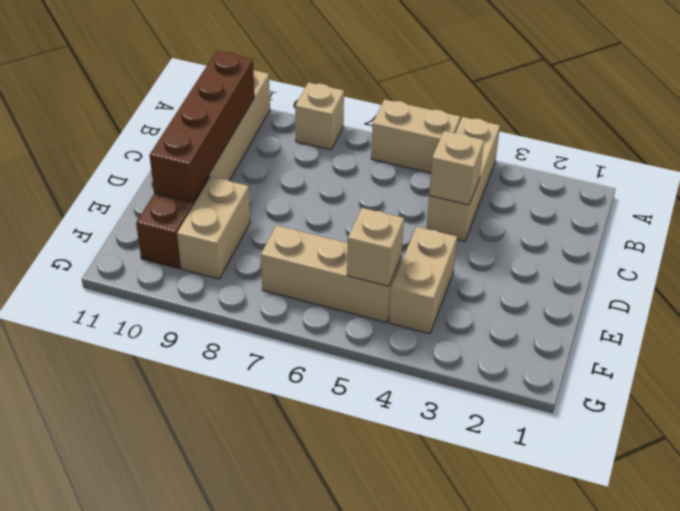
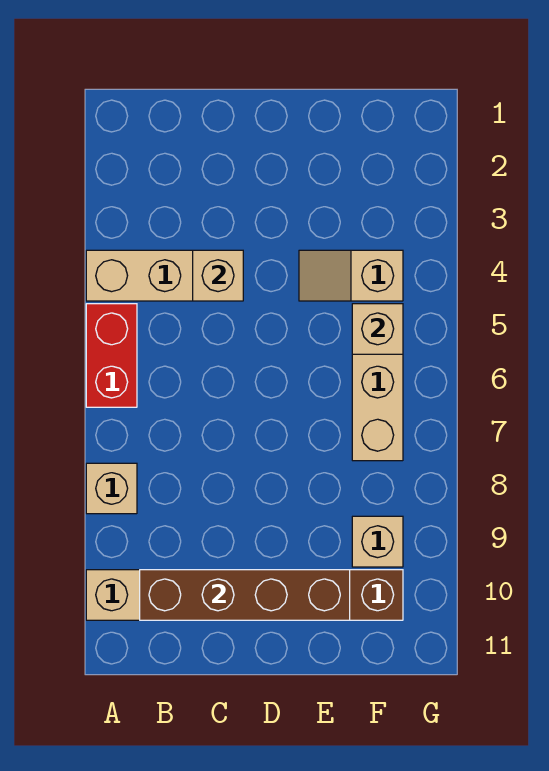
tan 1x2 brick [371,99,460,173] -> red 1x2 brick [86,304,137,407]
tan 1x2 brick [389,227,457,334] -> tan 1x2 slope [299,250,403,301]
tan 1x2 brick [177,177,250,279] -> tan 1x1 brick [352,516,403,567]

